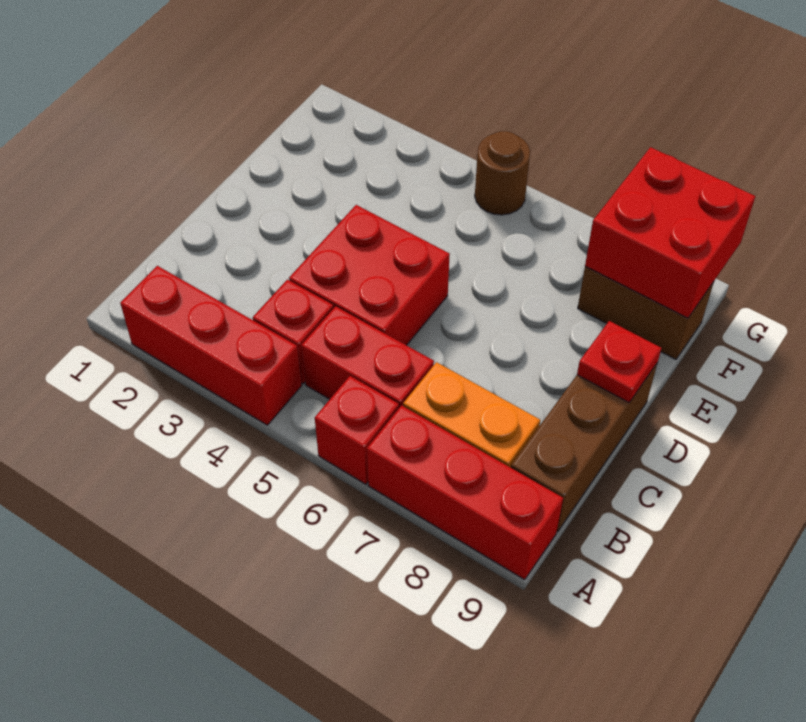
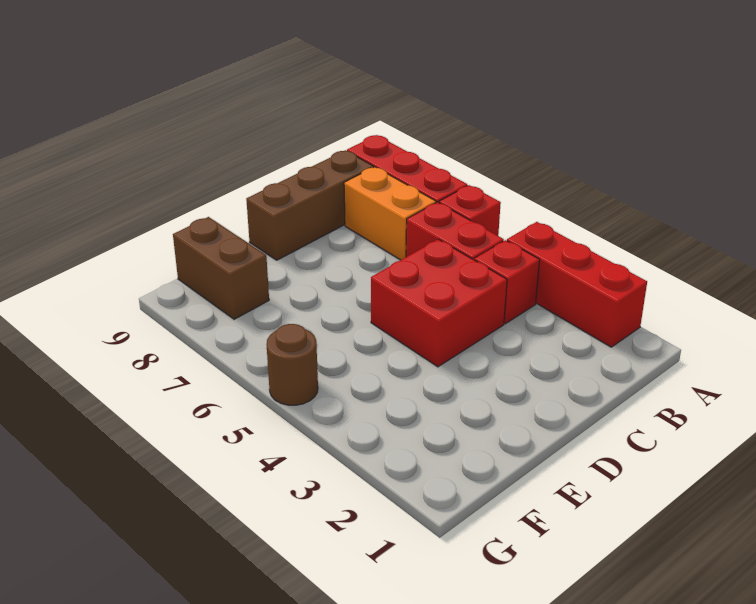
red 1x1 plate [577,321,661,403] -> none
red 2x2 brick [585,147,755,318] -> none

